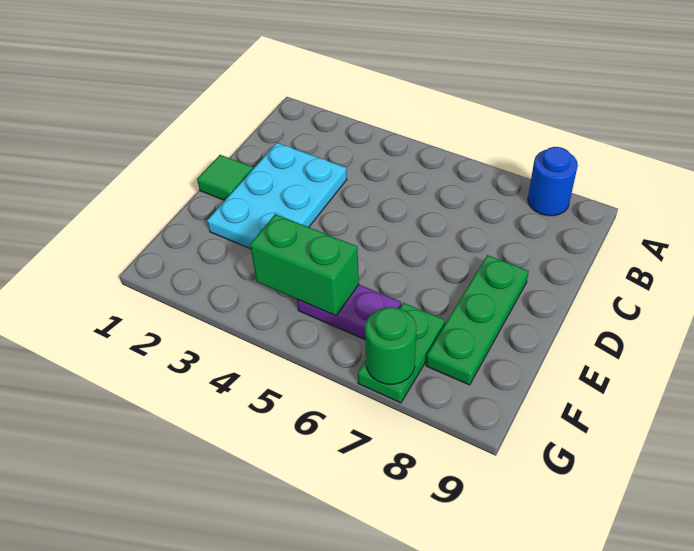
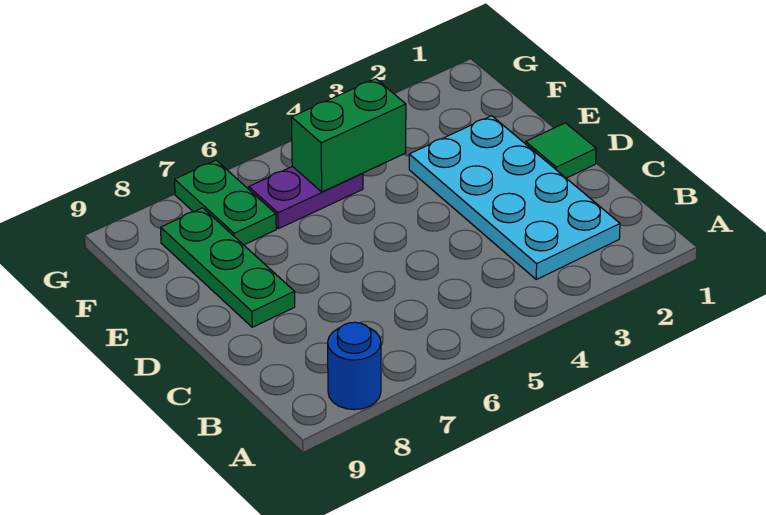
cyan 2x3 plate [207,143,347,249] -> cyan 2x4 plate [409,116,620,279]
green 1x1 round brick [365,307,416,384] -> none

